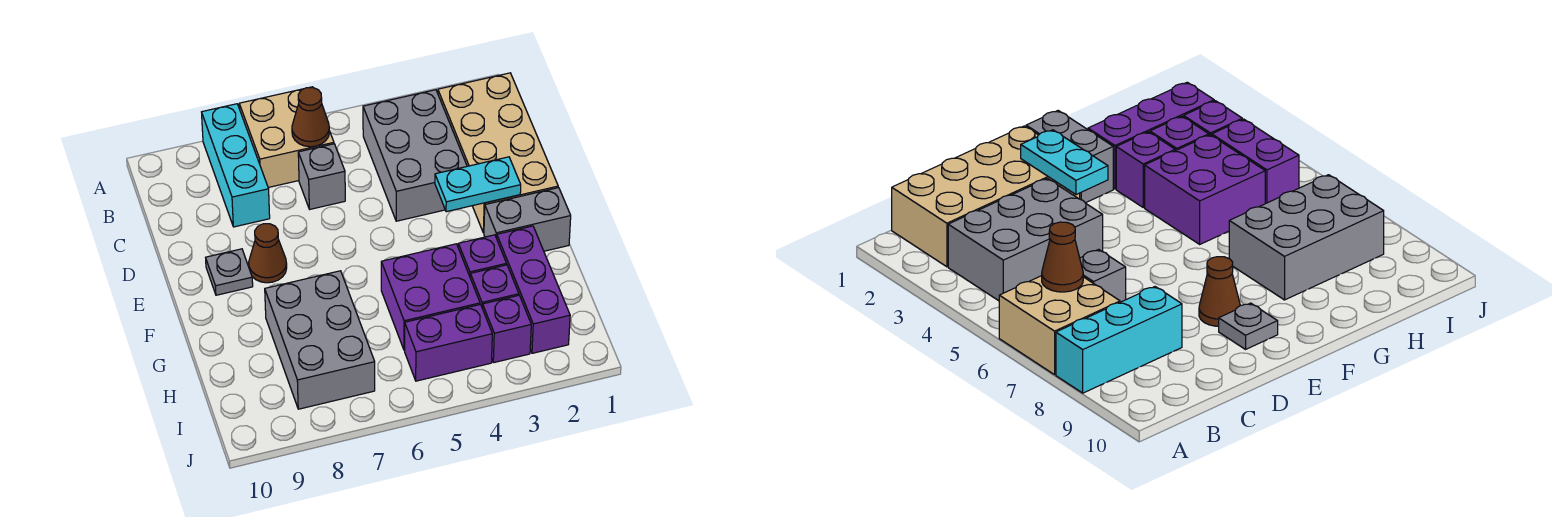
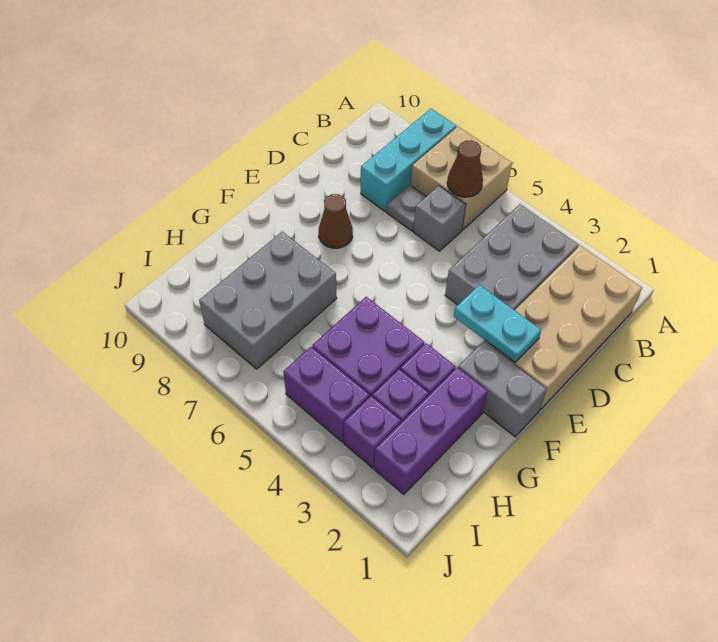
grey 1x1 plate [206,249,253,295] -> grey 1x1 plate moved to [387,185,426,231]

